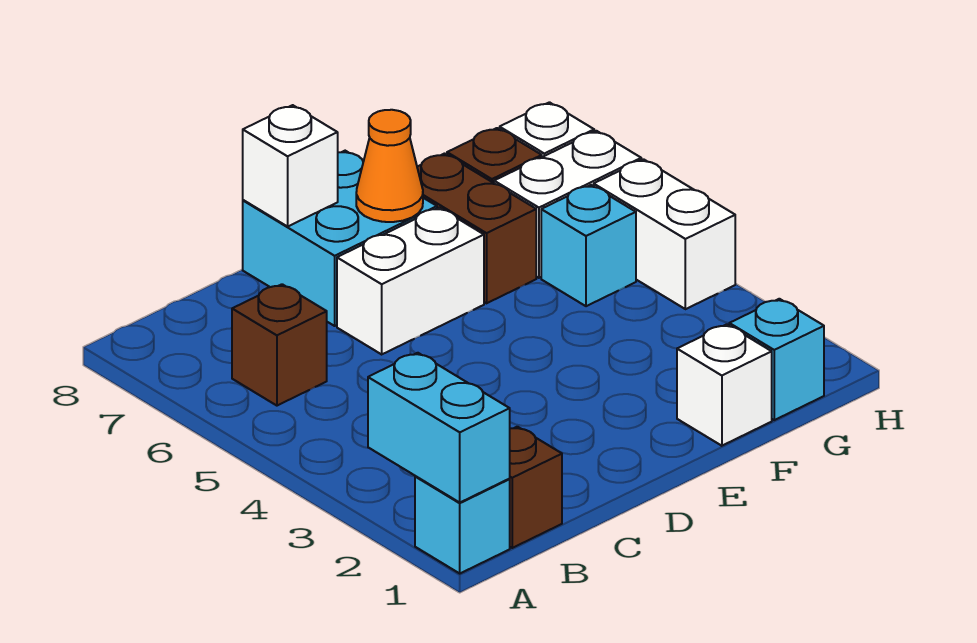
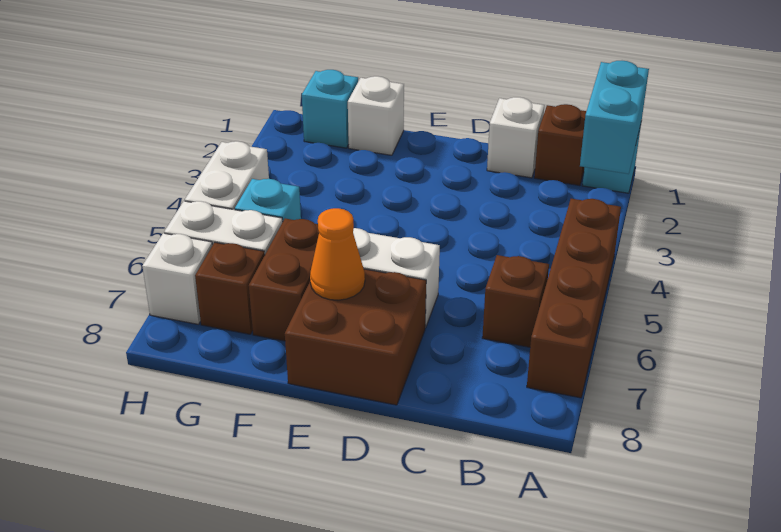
none -> brown 1x4 brick [527,199,621,398]
cyan 2x2 brick [243,151,437,326] -> brown 2x2 brick [285,269,426,405]
white 1x1 brick [243,105,338,226] -> white 1x1 brick moved to [487,97,545,178]

